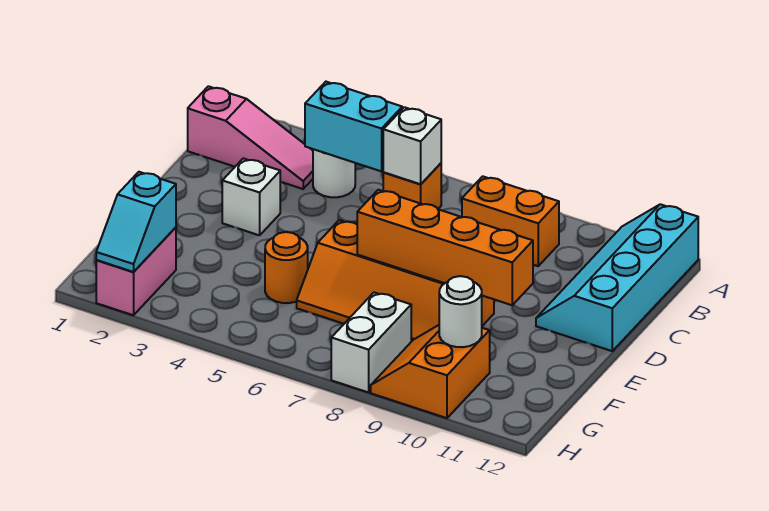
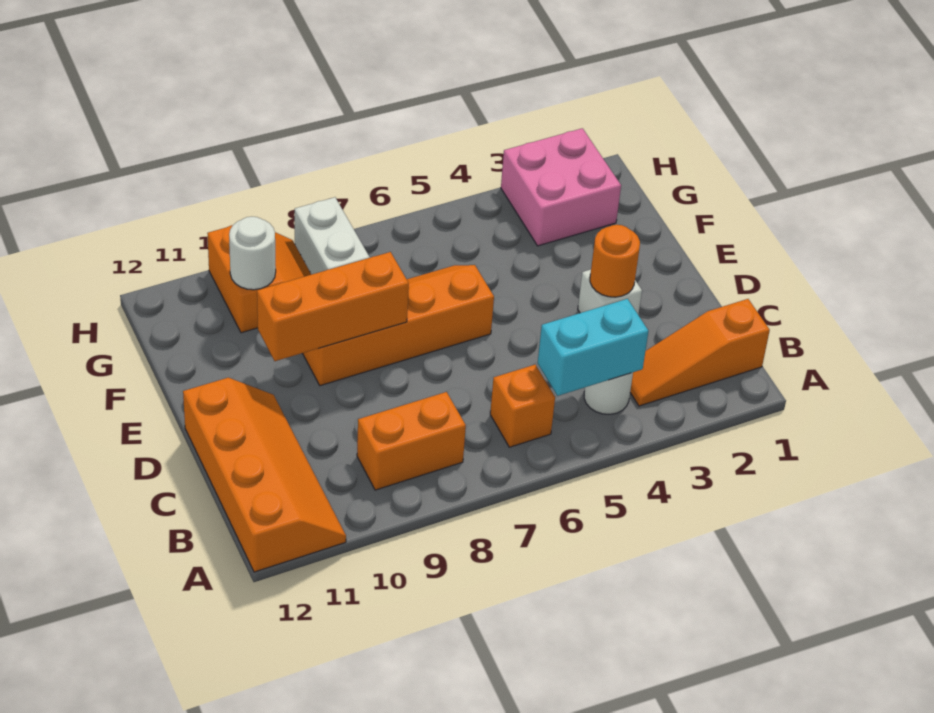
cyan 2x4 slope [536,204,698,351] -> orange 2x4 slope [183,378,346,572]
pink 1x3 slope [188,86,313,189] -> orange 1x3 slope [630,299,770,406]
white 1x1 brick [383,107,441,184] -> none
orange 1x4 brick [357,190,533,305] -> orange 1x3 brick [257,252,409,361]
orange 1x1 round brick [265,232,308,303] -> orange 1x1 round brick moved to [590,225,640,297]
pink 1x2 brick [96,227,176,315] -> pink 2x2 brick [501,128,621,246]
cyan 1x2 slope [96,172,176,272] -> none

